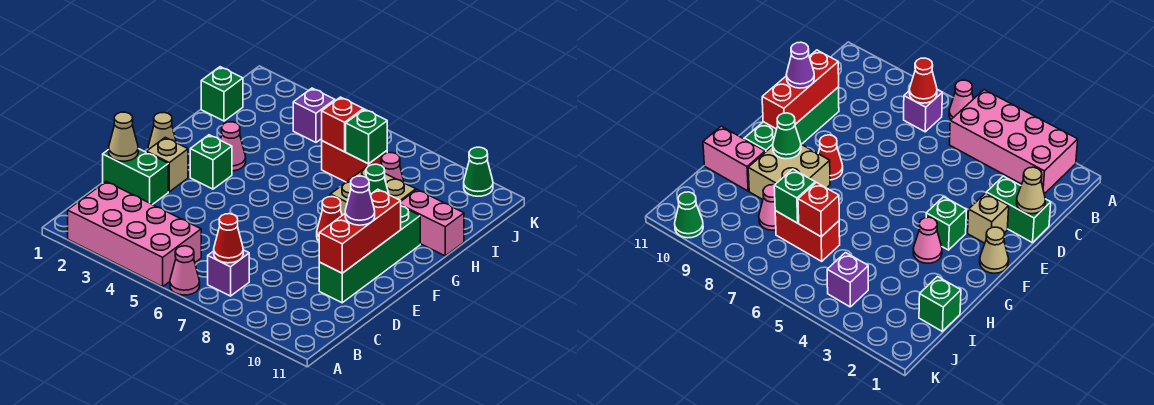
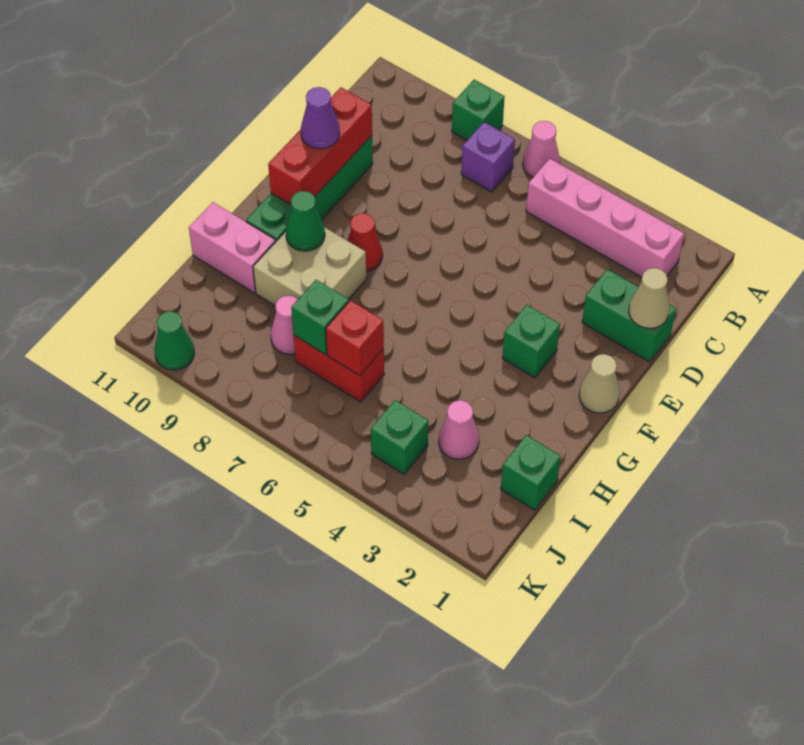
pink 2x4 brick [68,182,201,287] -> pink 1x4 brick [526,159,684,277]
none -> green 1x1 brick [452,80,505,140]
red 1x1 cone [214,214,243,263] -> none
tan 1x1 brick [146,137,188,192] -> none
pink 1x1 cone [220,122,246,171] -> pink 1x1 cone moved to [439,400,479,459]
purple 1x1 brick [293,88,335,142] -> green 1x1 brick [371,400,428,474]

